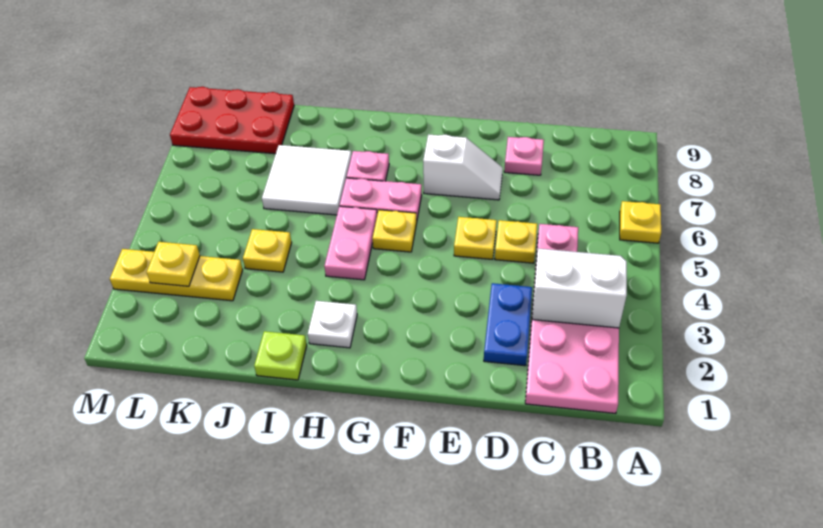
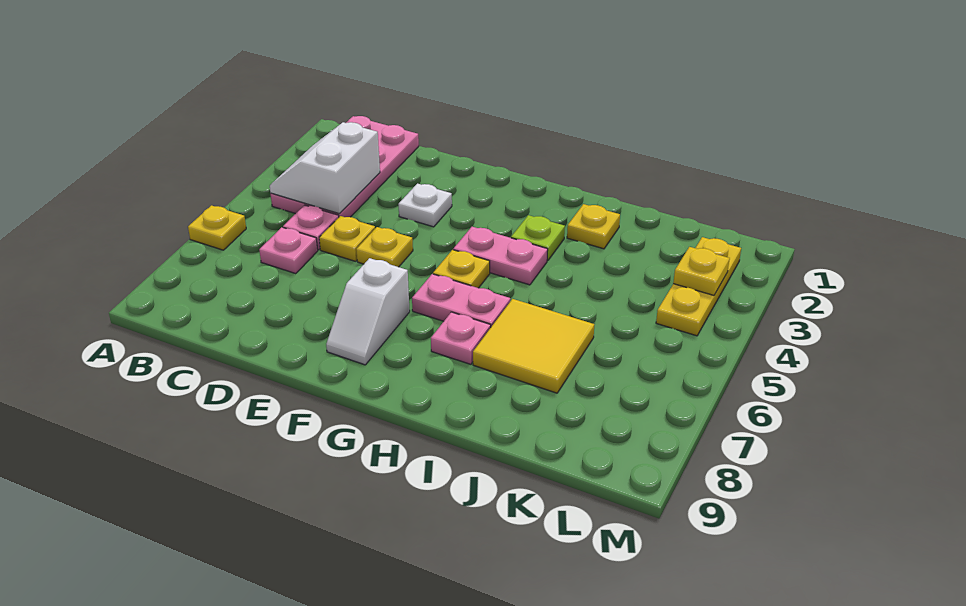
white 2x2 slope [532,248,627,328] -> white 2x2 slope turned to [270,122,380,214]
blue 1x2 plate [484,283,532,366] -> none
pink 1x1 plate [504,137,544,175] -> pink 1x1 plate moved to [259,227,318,274]
white 1x2 slope [423,134,503,200] -> white 1x2 slope turned to [326,258,410,365]
white 1x1 plate [308,301,357,348] -> white 1x1 plate moved to [398,184,452,227]
pink 1x2 plate [324,206,377,280] -> pink 1x2 plate turned to [453,227,548,285]
lime 1x1 plate [254,331,307,380] -> lime 1x1 plate moved to [511,215,565,261]
white 2x2 tile [262,145,352,215] -> yellow 2x2 tile [473,299,594,393]
yellow 1x1 plate [243,229,292,272] -> yellow 1x1 plate moved to [567,204,620,249]
yellow 1x3 plate [110,249,243,301] -> yellow 1x3 plate turned to [656,237,741,336]
red 2x3 plate [170,87,294,154] -> none

